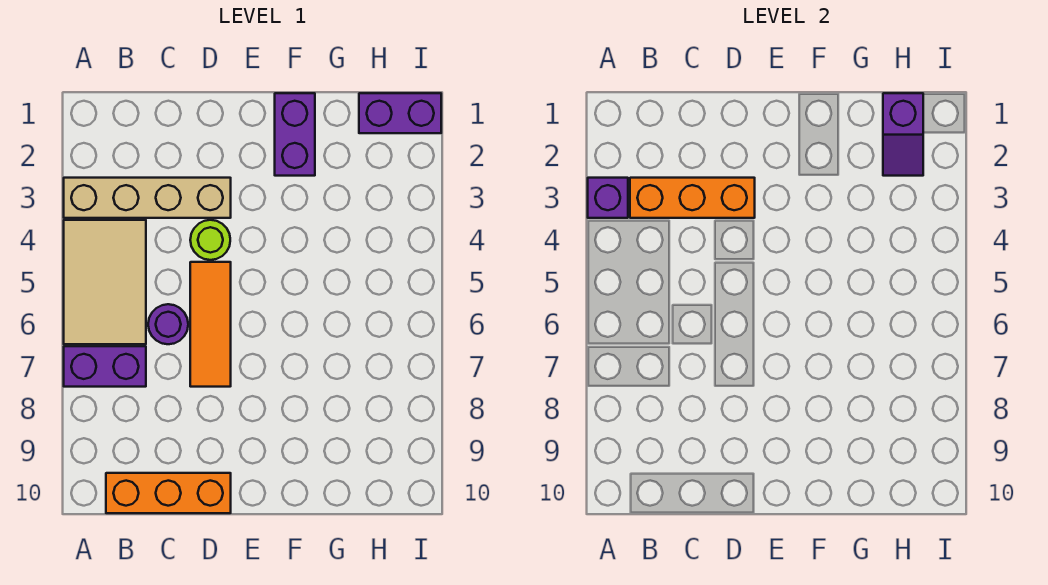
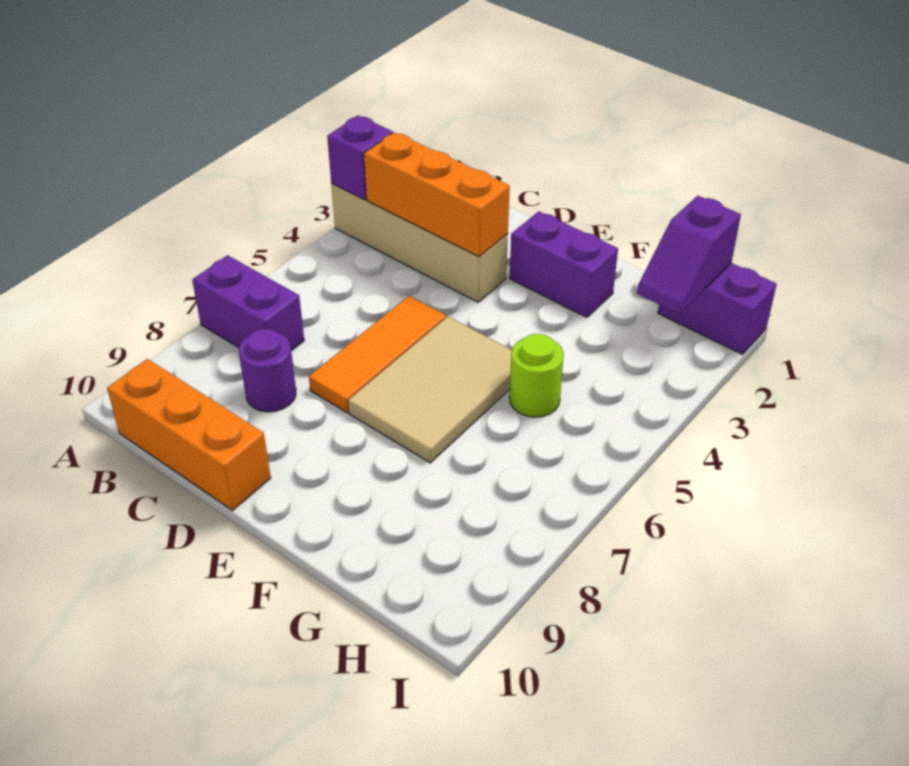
tan 2x3 tile [64,220,146,344] -> tan 2x3 tile moved to [348,316,512,463]
purple 1x1 round brick [148,304,188,344] -> purple 1x1 round brick moved to [239,329,296,412]
lime 1x1 round brick [190,220,230,260] -> lime 1x1 round brick moved to [509,334,564,417]
purple 1x2 brick [275,93,315,176] -> purple 1x2 brick turned to [509,211,618,317]

